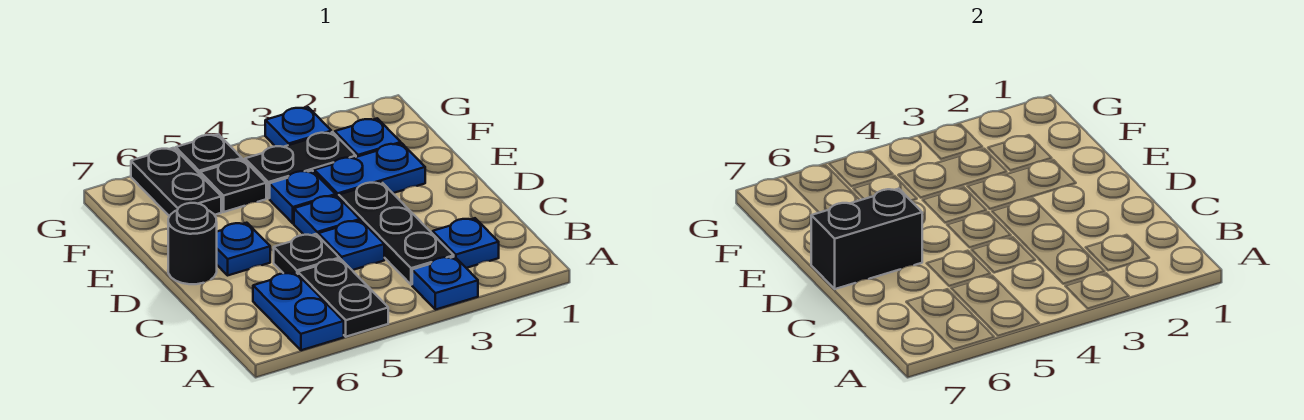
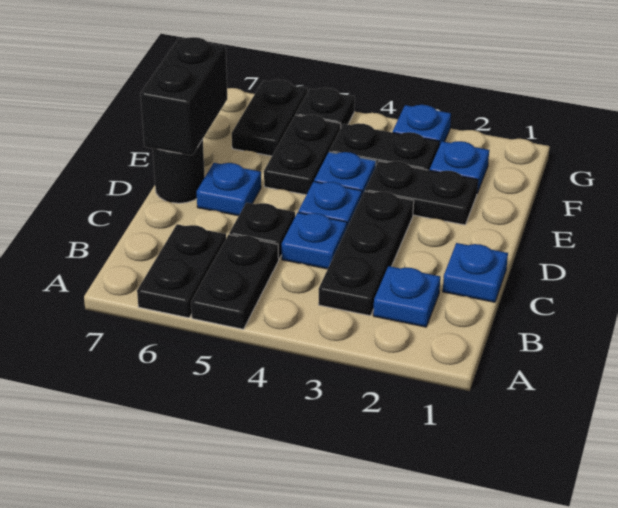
blue 1x1 plate [412,257,478,310] -> blue 1x1 plate moved to [443,243,508,302]
blue 1x2 plate [253,272,344,350] -> black 1x2 plate [137,224,226,318]
black 1x2 brick [811,189,922,289] -> black 1x2 brick turned to [140,37,227,155]
blue 1x2 plate [314,143,425,197] -> black 1x2 plate [365,161,478,225]
black 1x1 plate [200,159,266,212] -> black 1x2 plate [264,115,341,195]

